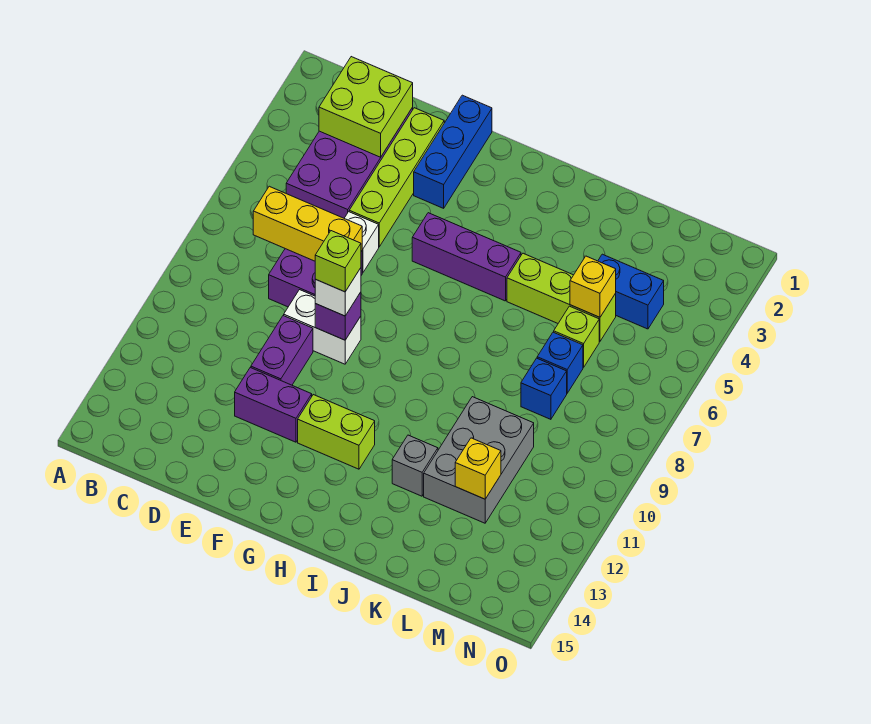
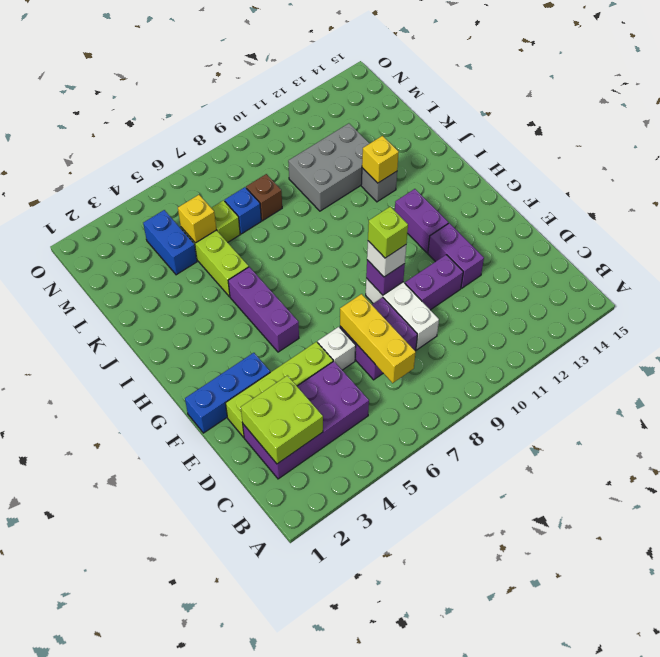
white 1x2 brick [284,290,361,364] -> white 1x3 brick [366,278,439,350]
lime 1x2 brick [298,395,375,469] -> purple 1x2 brick [395,189,448,253]
blue 1x1 brick [521,358,567,419] -> brown 1x1 brick [246,174,282,221]
yellow 1x1 brick [455,438,501,499] -> yellow 1x1 brick moved to [362,136,399,183]

